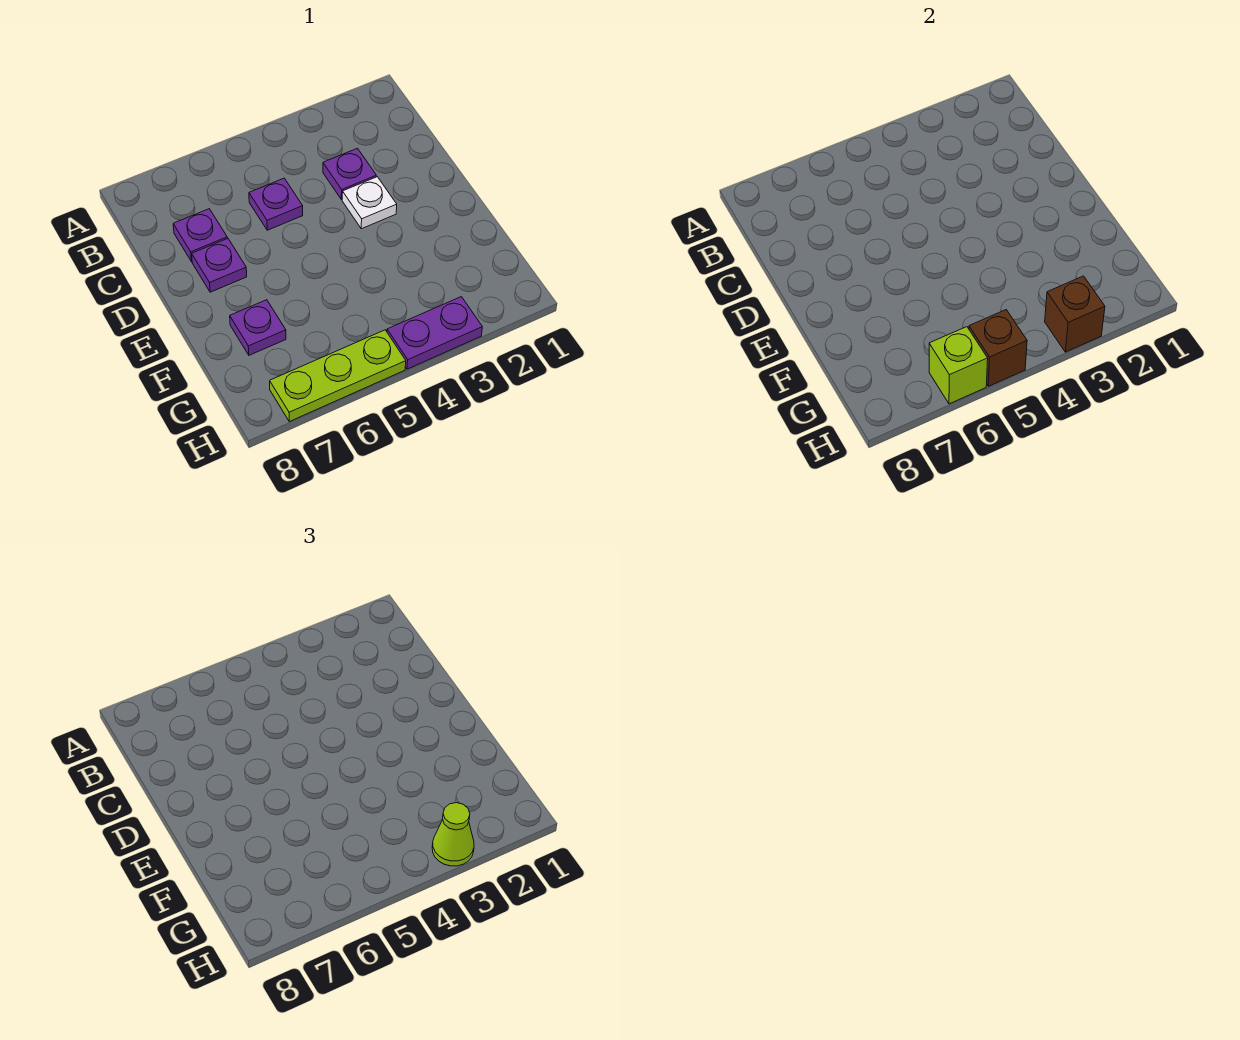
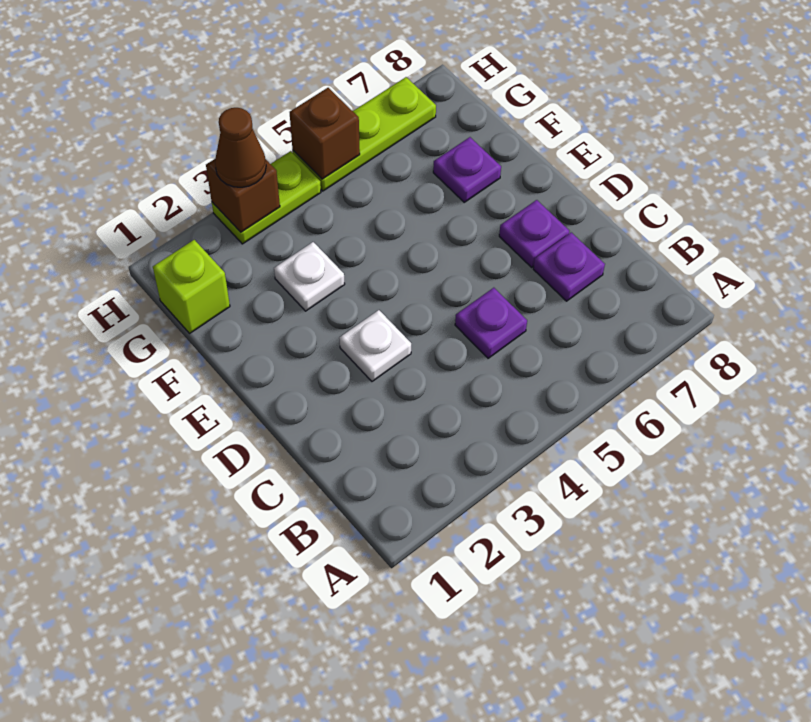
purple 1x1 plate [323,148,376,200] -> none
none -> white 1x1 plate [274,242,345,311]
purple 1x2 plate [387,297,482,369] -> lime 1x2 plate [212,151,321,244]
lime 1x1 cone [432,803,474,866] -> brown 1x1 cone [215,108,266,187]
lime 1x1 brick [929,327,988,404] -> lime 1x1 brick moved to [153,240,230,333]

